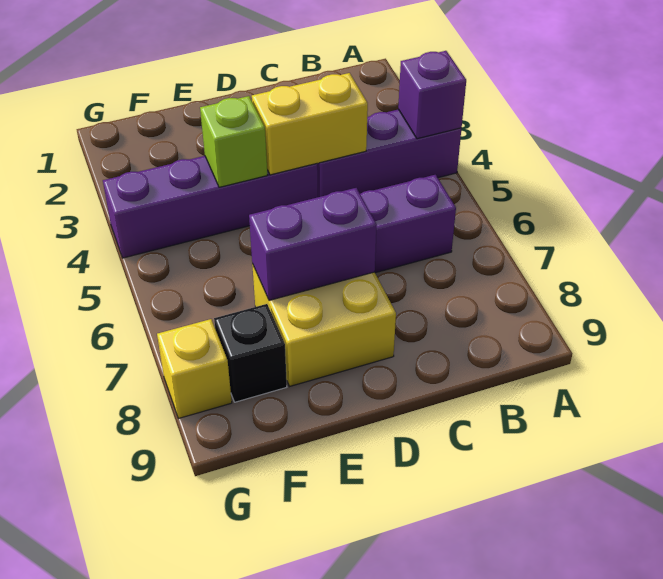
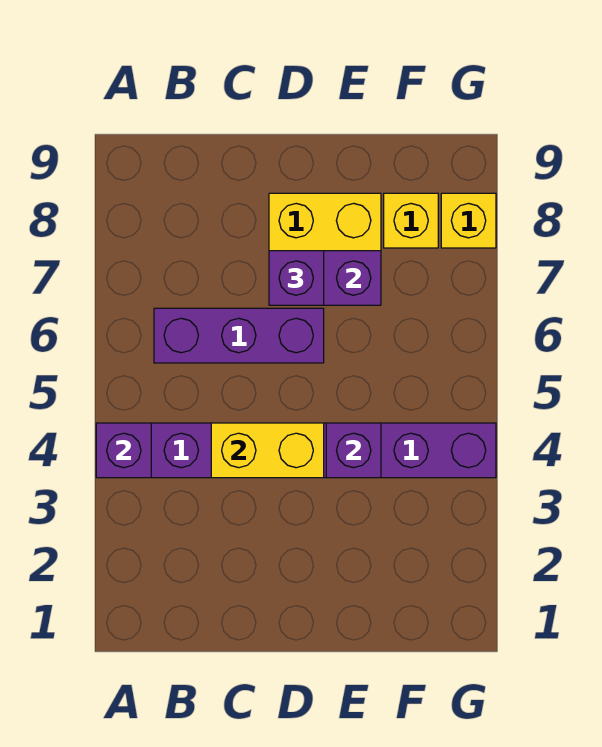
none -> purple 1x1 brick [269,251,324,305]
lime 1x1 brick [200,96,267,187] -> purple 1x1 brick [326,423,381,478]
black 1x1 brick [214,304,287,402] -> yellow 1x1 brick [384,193,438,248]

